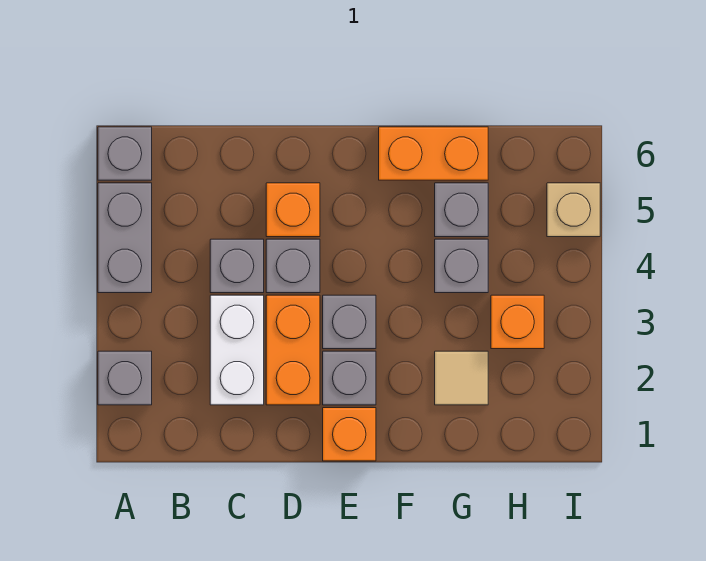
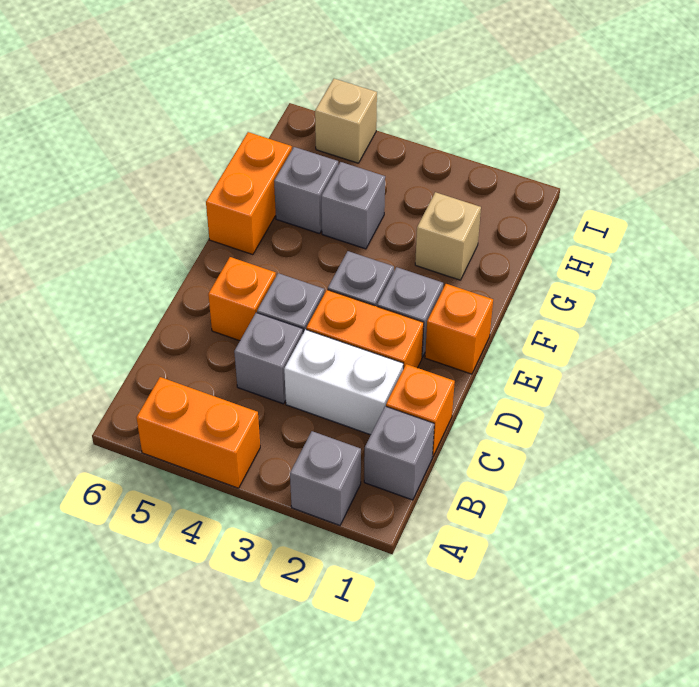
grey 1x2 brick [98,183,152,293] -> orange 1x2 brick [136,377,260,488]
grey 1x1 brick [98,127,152,180] -> grey 1x1 brick moved to [364,406,434,500]
tan 1x1 tile [435,351,488,405] -> tan 1x1 brick [415,192,481,280]
orange 1x1 brick [491,295,544,349] -> orange 1x1 brick moved to [386,364,455,457]

